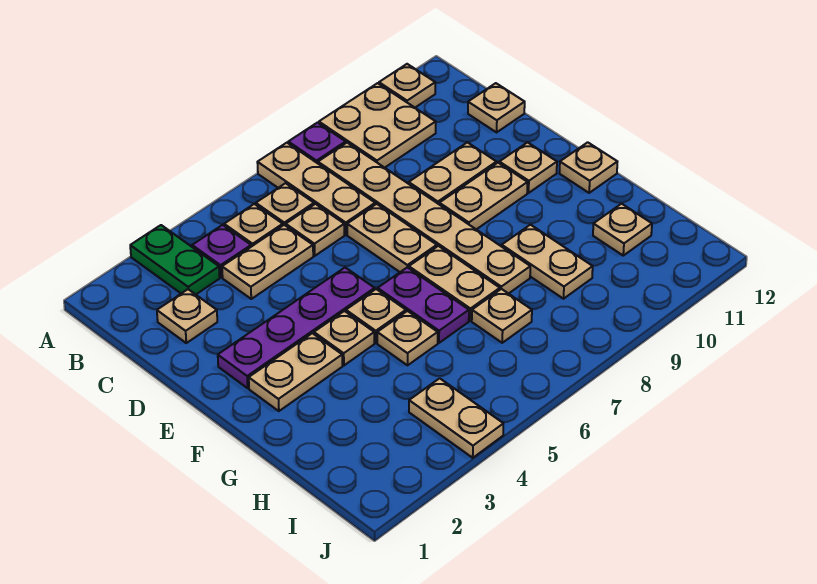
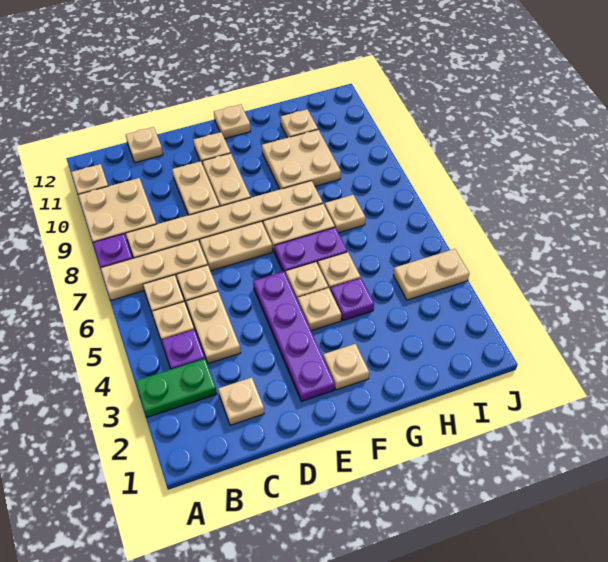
tan 1x2 plate [249,333,342,411] -> tan 1x1 plate [323,344,369,390]
none -> purple 1x1 plate [330,278,374,321]
tan 1x2 plate [502,225,593,299] -> tan 2x2 plate [262,130,341,189]

